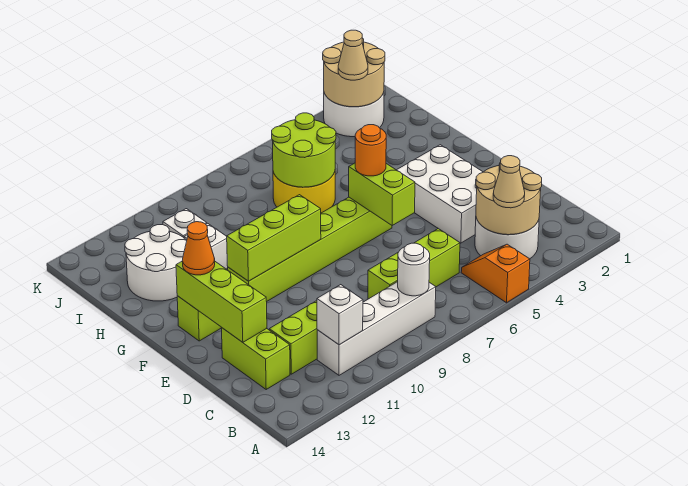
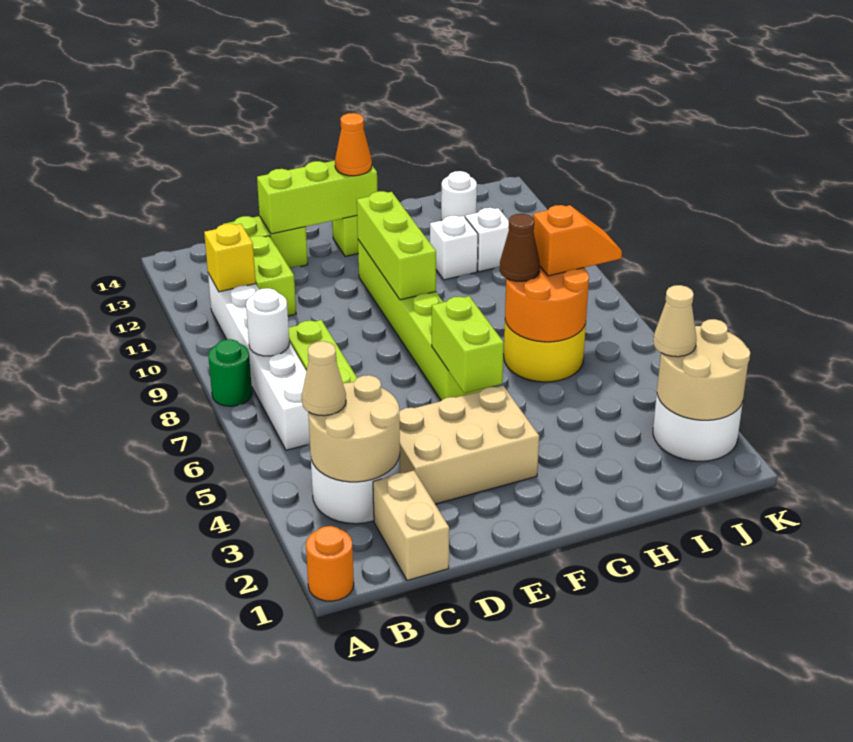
orange 1x2 slope [461,244,530,303] -> orange 1x2 slope moved to [533,205,622,276]
none -> green 1x1 round brick [208,339,252,406]
white 1x4 brick [317,282,436,375] -> white 1x6 brick [208,273,310,450]
white 1x1 brick [317,285,363,345] -> yellow 1x1 brick [204,224,256,292]
none -> tan 1x2 brick [373,471,449,580]
white 2x3 brick [397,145,483,243] -> tan 2x3 brick [399,386,539,504]
lime 1x2 brick [349,163,415,226] -> lime 1x2 brick turned to [432,296,504,393]
orange 1x1 round brick [355,125,386,176] -> orange 1x1 round brick moved to [306,526,354,601]
lime 2x2 round brick [272,113,336,187] -> orange 2x2 round brick [505,267,589,342]
none -> brown 1x1 cone [500,214,540,281]
white 2x2 round brick [125,225,187,301] -> white 1x1 round brick [441,171,477,220]

